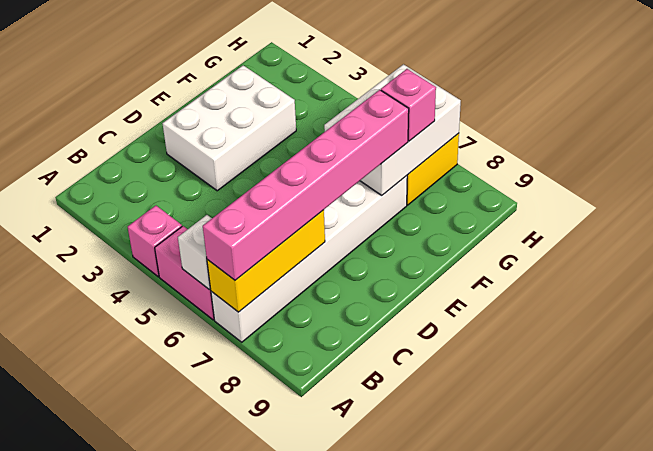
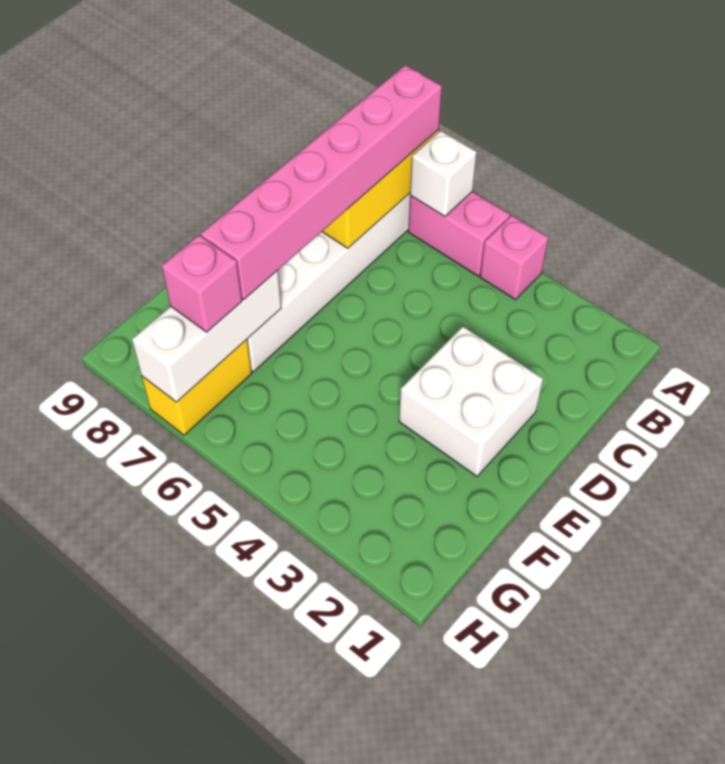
white 2x3 brick [162,65,296,191] -> white 2x2 brick [399,327,543,476]
white 2x3 brick [324,64,461,195] -> white 1x3 brick [132,270,281,402]

